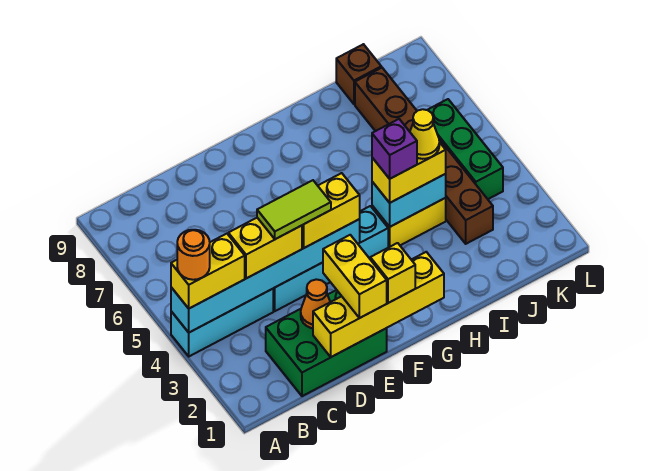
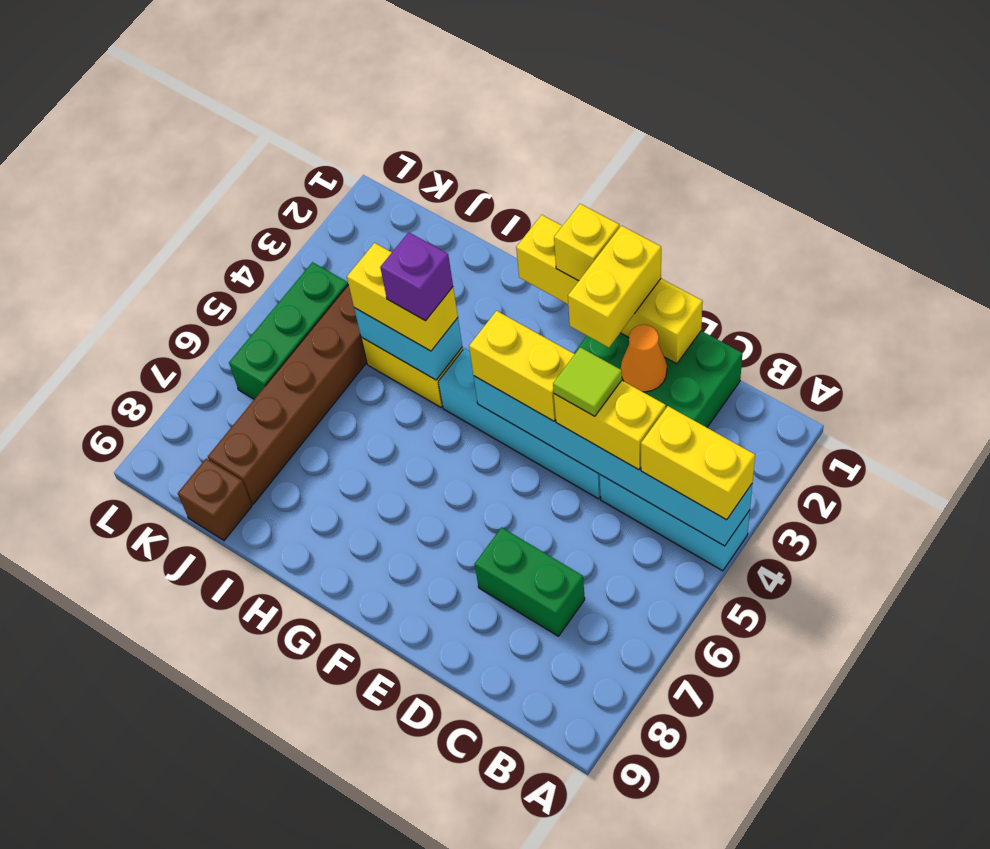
orange 1x1 round brick [177,230,210,280] -> none
none -> green 1x2 brick [475,527,585,636]
lime 1x2 tile [257,180,331,239] -> lime 1x1 tile [553,347,622,416]
yellow 1x1 cone [410,109,439,159] -> none

